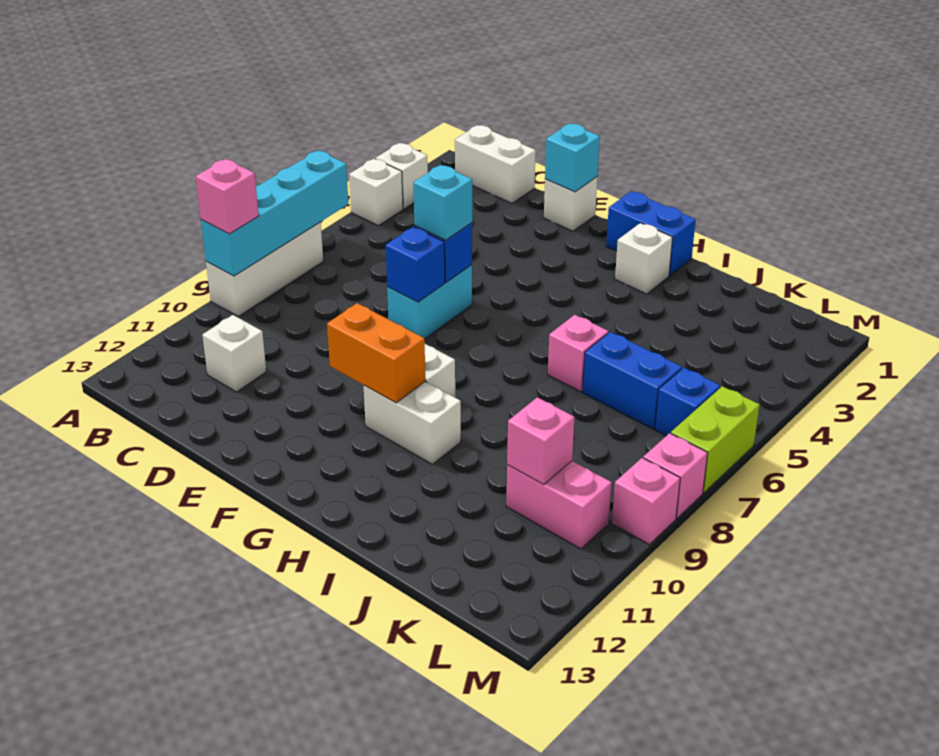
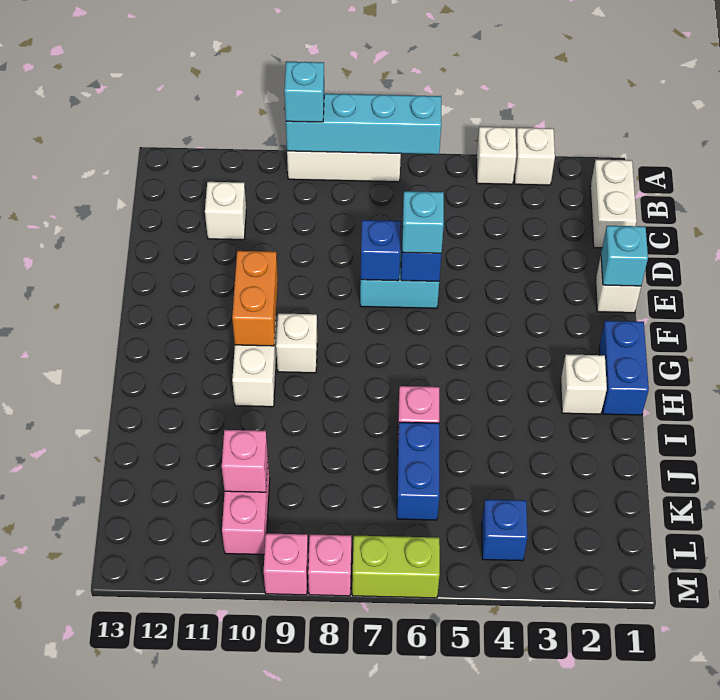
pink 1x1 brick [196,159,259,234] -> cyan 1x1 brick [284,62,324,122]
blue 1x1 brick [655,368,720,436] -> blue 1x1 brick moved to [482,499,527,561]

